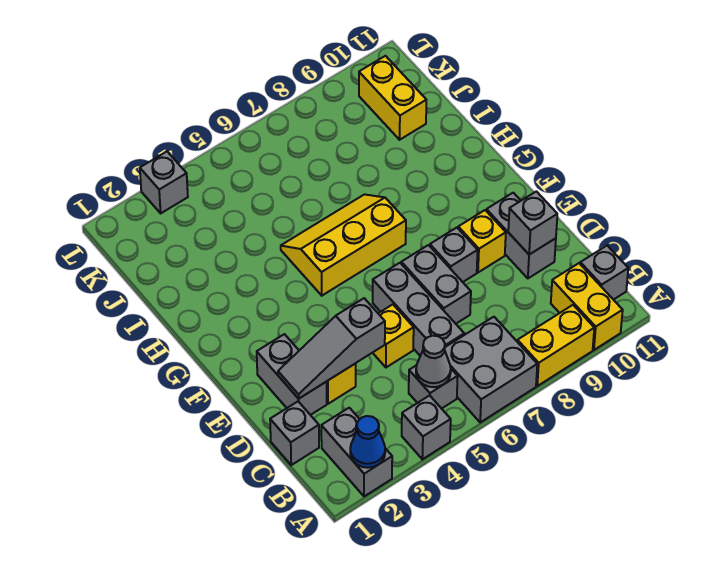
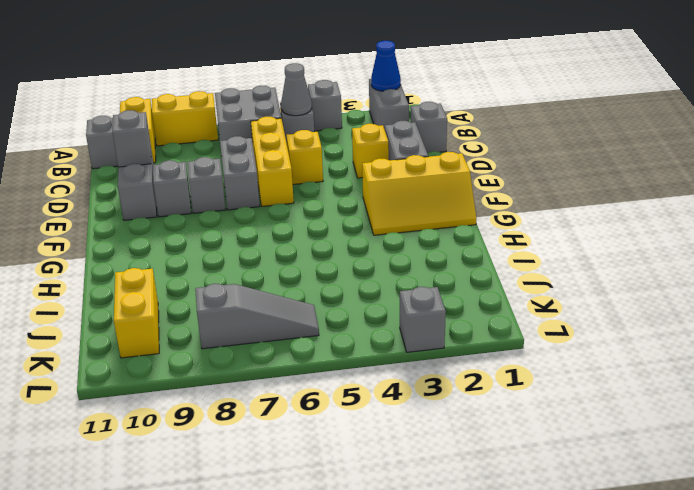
grey 1x3 brick [373,263,464,356] -> yellow 1x3 brick [251,116,294,206]
grey 1x3 slope [278,298,385,399] -> grey 1x3 slope moved to [195,284,319,349]
yellow 1x1 brick [458,210,506,272] -> grey 1x1 brick [153,160,191,217]
yellow 2x3 slope [281,194,406,296] -> yellow 2x3 slope moved to [362,152,476,235]

